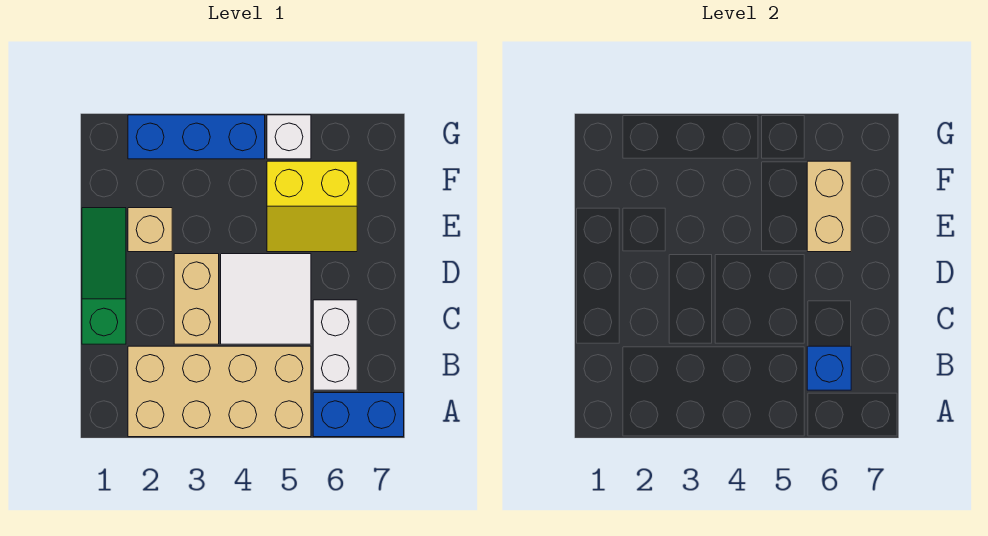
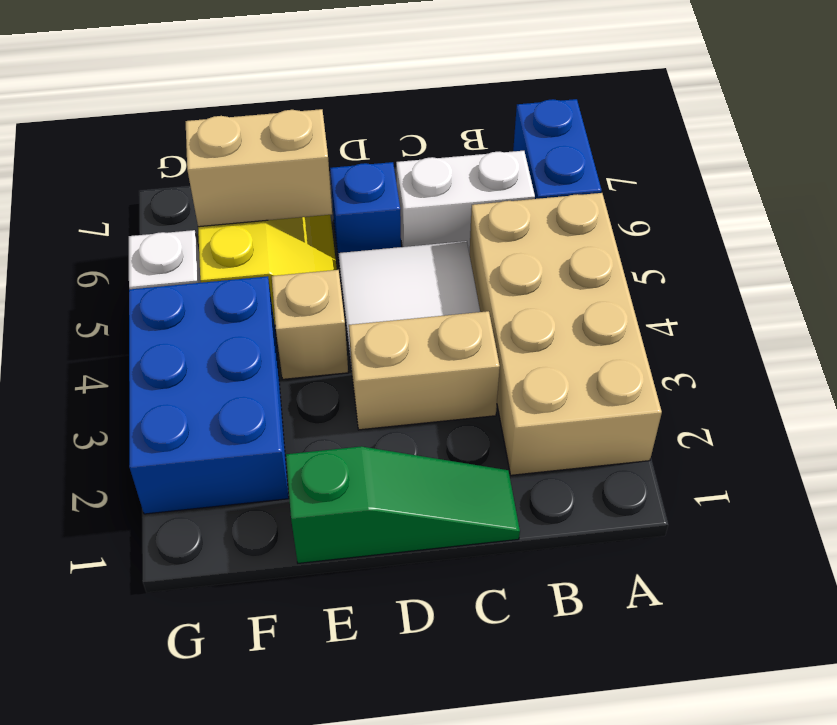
blue 1x1 brick [807,346,851,390] -> blue 1x1 brick moved to [330,162,401,260]
green 1x3 slope [82,208,126,344] -> green 1x3 slope turned to [286,447,520,563]
tan 1x1 brick [128,208,172,252] -> tan 1x1 brick moved to [272,270,348,379]
blue 1x3 brick [128,115,265,159] -> blue 2x3 brick [129,276,289,514]

